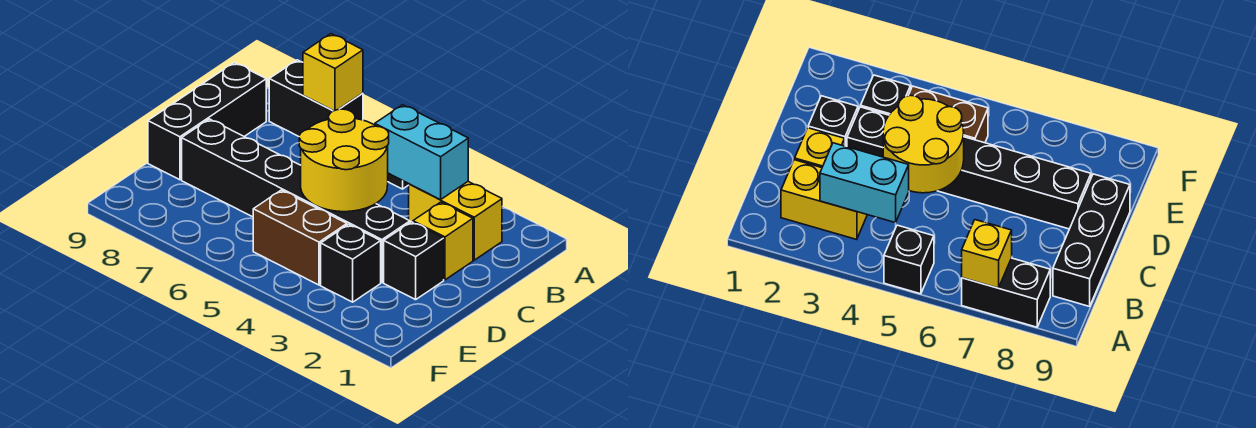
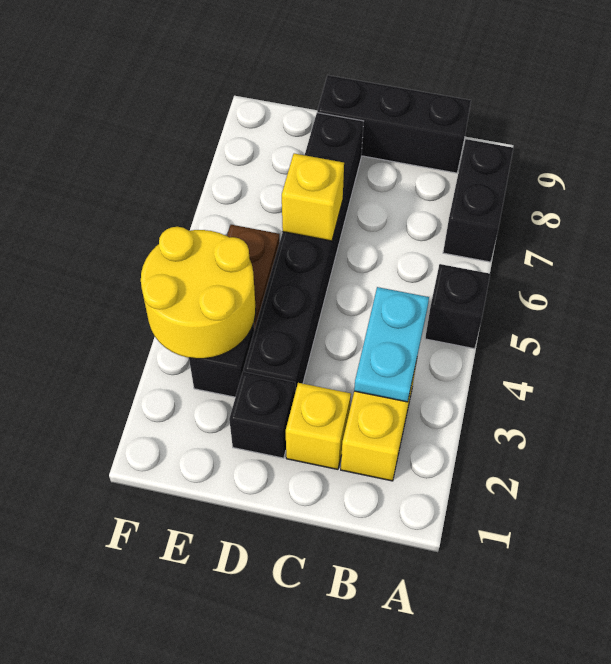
yellow 1x1 brick [303,34,363,111] -> yellow 1x1 brick moved to [282,153,344,241]
cyan 1x2 brick [375,105,468,200] -> cyan 1x2 plate [354,287,429,402]
yellow 2x2 round brick [299,109,389,212] -> yellow 2x2 round brick moved to [141,227,256,359]

